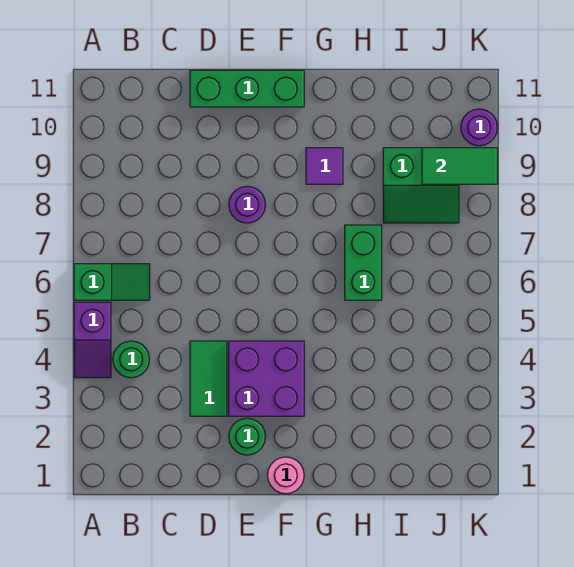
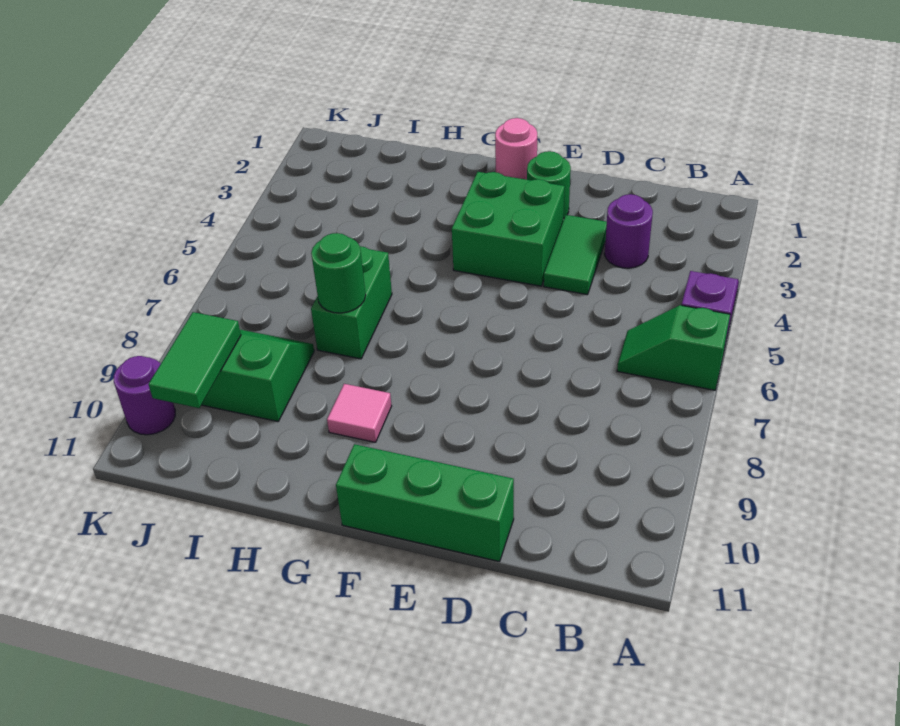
green 1x1 round brick [113,341,150,378] -> green 1x1 round brick moved to [311,233,366,313]
purple 2x2 brick [229,341,304,416] -> green 2x2 brick [452,172,565,286]
purple 1x1 round brick [229,186,266,223] -> purple 1x1 round brick moved to [605,194,653,268]
purple 1x1 tile [306,148,343,184] -> pink 1x1 tile [327,384,392,442]
green 1x2 tile [422,148,498,184] -> green 1x2 tile turned to [149,312,241,408]

